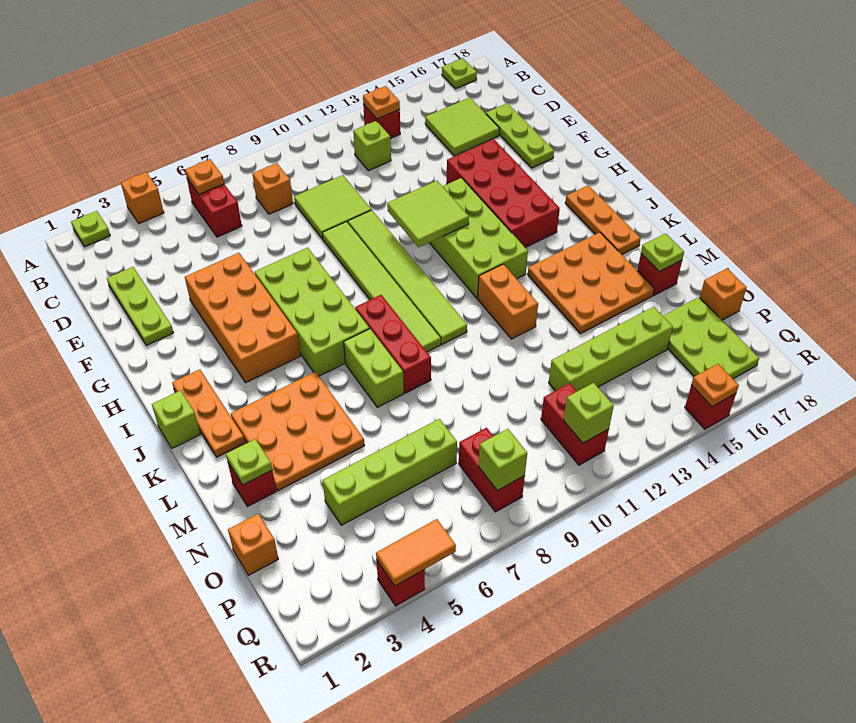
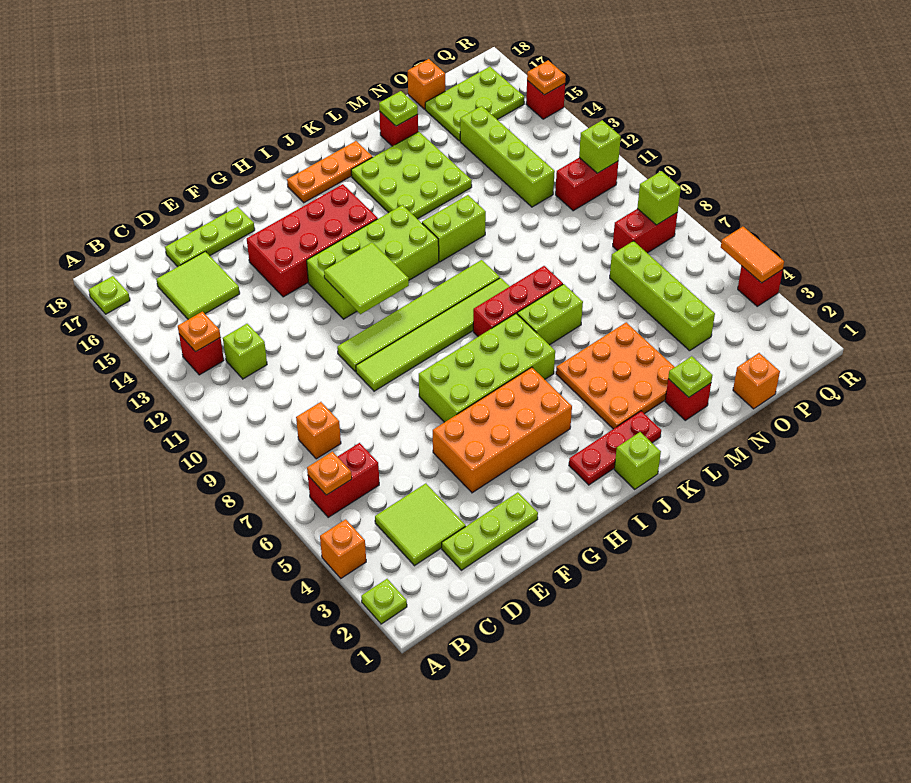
lime 2x2 tile [294,175,371,239] -> lime 2x2 tile moved to [375,483,466,566]
orange 1x3 plate [172,369,245,457] -> red 1x3 plate [569,411,661,485]
orange 1x2 brick [478,264,538,339] -> lime 1x2 brick [422,195,486,262]
orange 3x3 plate [528,232,654,334] -> lime 3x3 plate [351,132,472,219]

